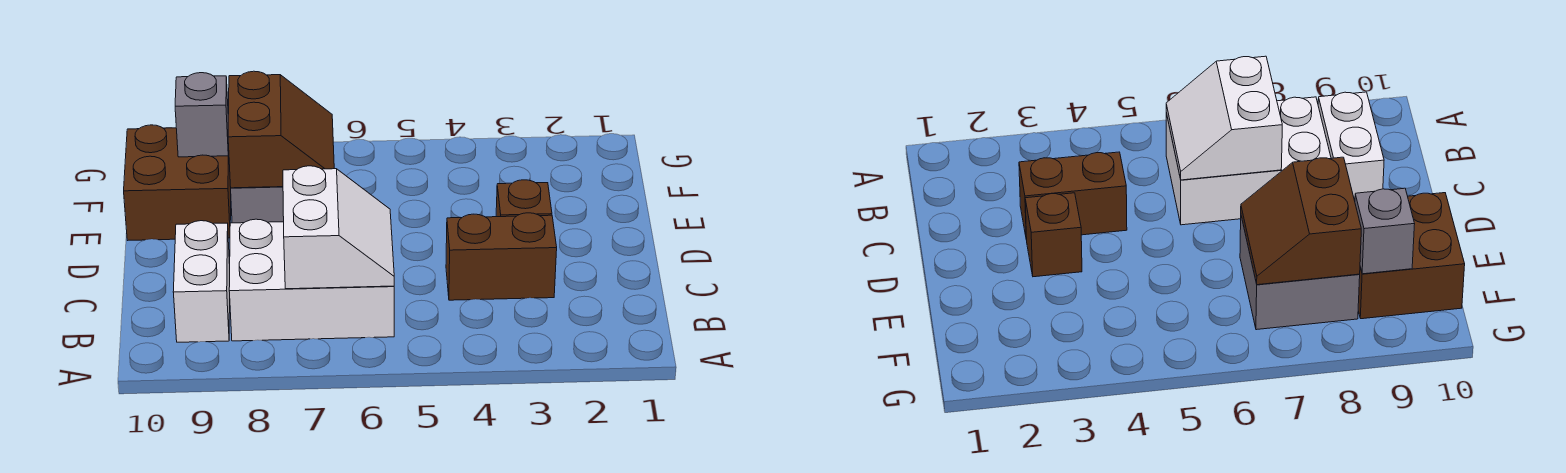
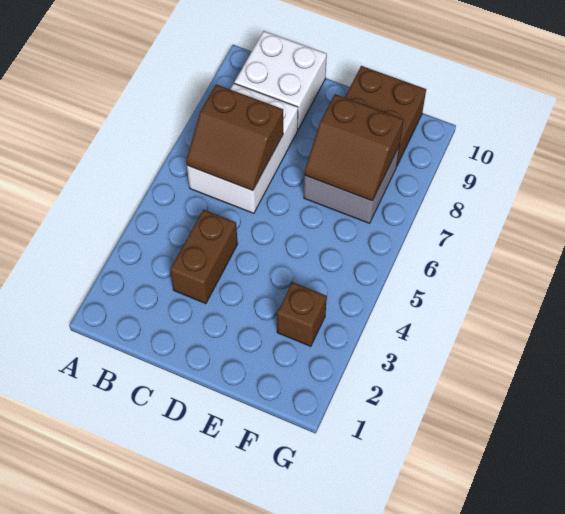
white 2x2 slope [283,166,394,289] -> brown 2x2 slope [186,84,283,191]
white 1x2 brick [173,221,230,342] -> white 2x2 brick [234,31,327,129]
brown 1x1 brick [496,180,552,217] -> brown 1x1 brick moved to [277,282,327,346]
grey 1x1 brick [175,73,229,157] -> none

